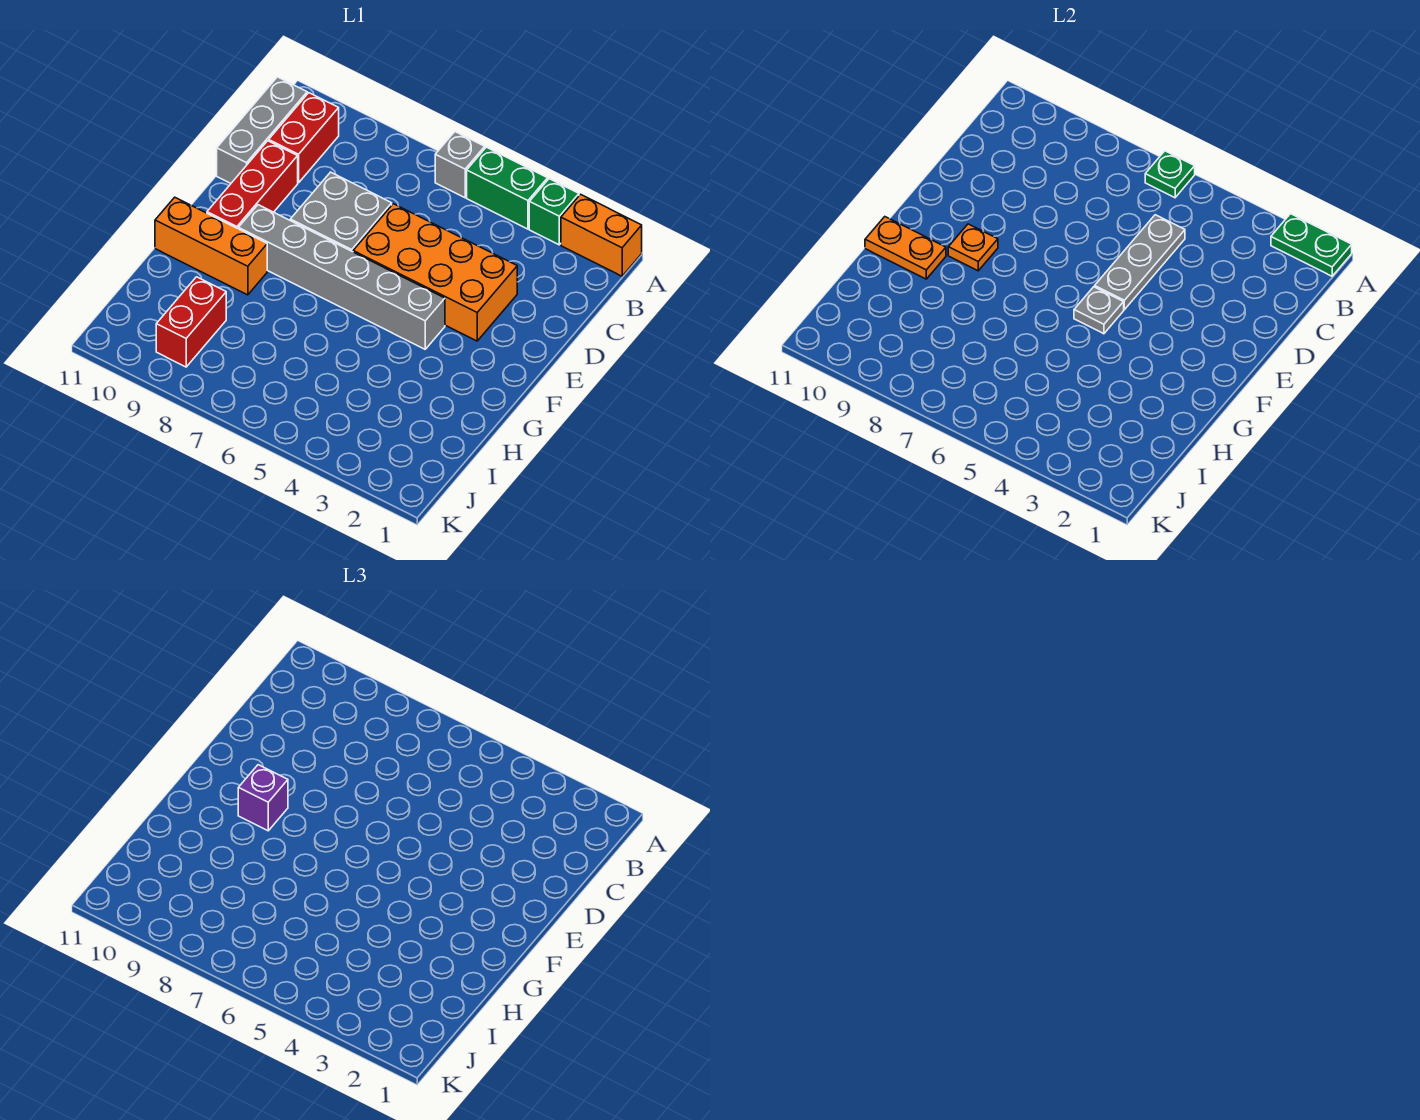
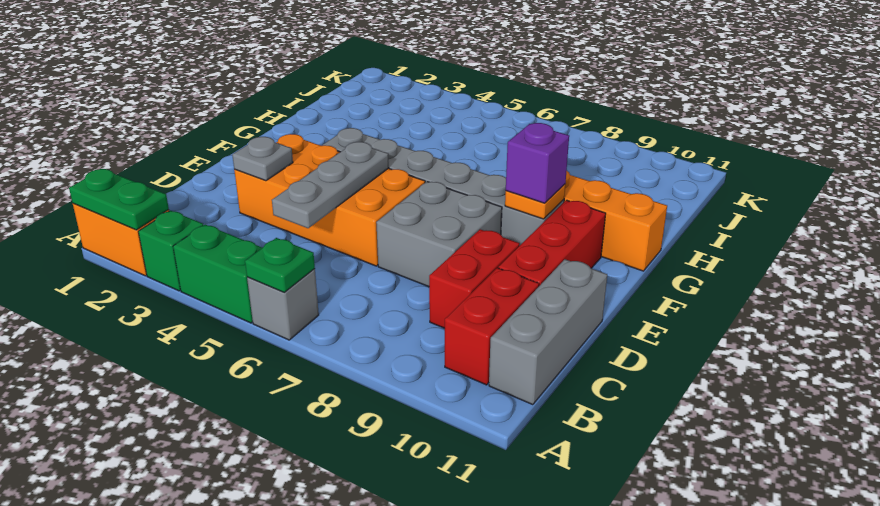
grey 1x1 plate [1074,287,1124,334] -> grey 1x1 plate moved to [232,137,293,181]
orange 1x2 plate [865,217,946,279] -> none
red 1x2 brick [156,277,226,367] -> red 1x2 brick moved to [429,229,520,328]

